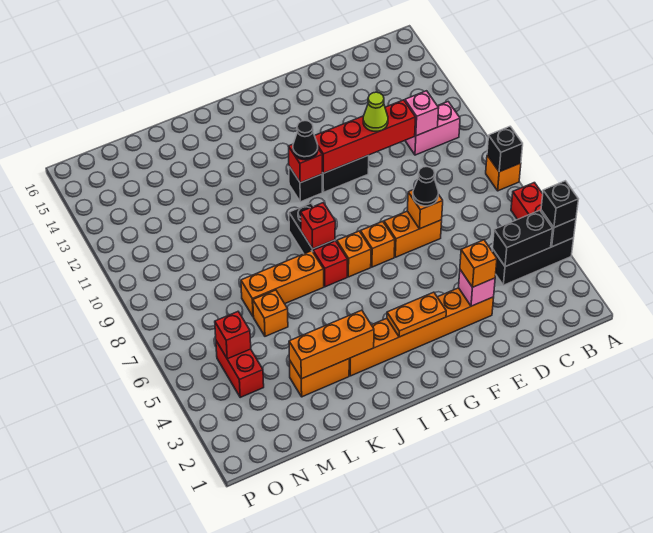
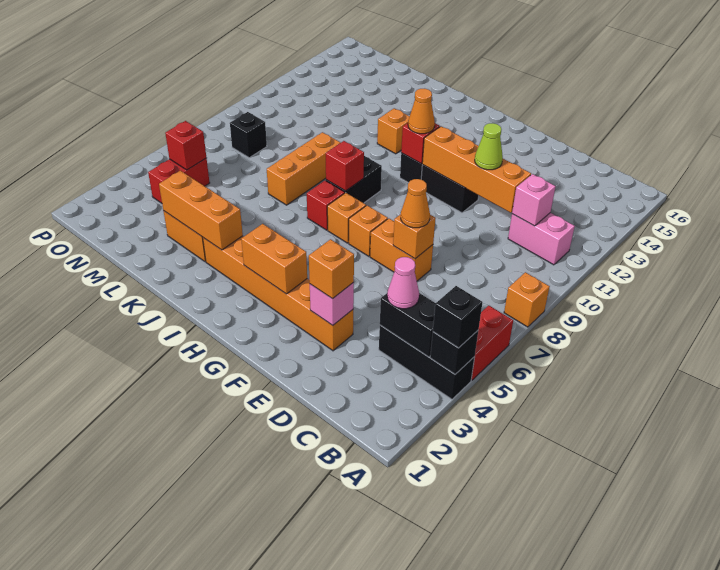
black 1x1 brick [487,126,523,172] -> black 1x1 brick moved to [230,112,267,158]
none -> pink 1x1 cone [387,257,419,309]
red 1x4 brick [315,100,416,173] -> orange 1x4 brick [422,126,531,213]
black 1x1 cone [413,167,438,206] -> orange 1x1 cone [401,179,430,228]
orange 1x2 plate [387,292,446,337] -> orange 1x2 brick [241,224,307,294]
black 1x1 cone [293,121,318,160] -> orange 1x1 cone [408,89,435,134]
orange 1x3 brick [241,251,324,317] -> orange 1x3 brick turned to [267,132,341,205]
orange 1x1 brick [253,290,288,336] -> orange 1x1 brick moved to [377,108,410,154]

